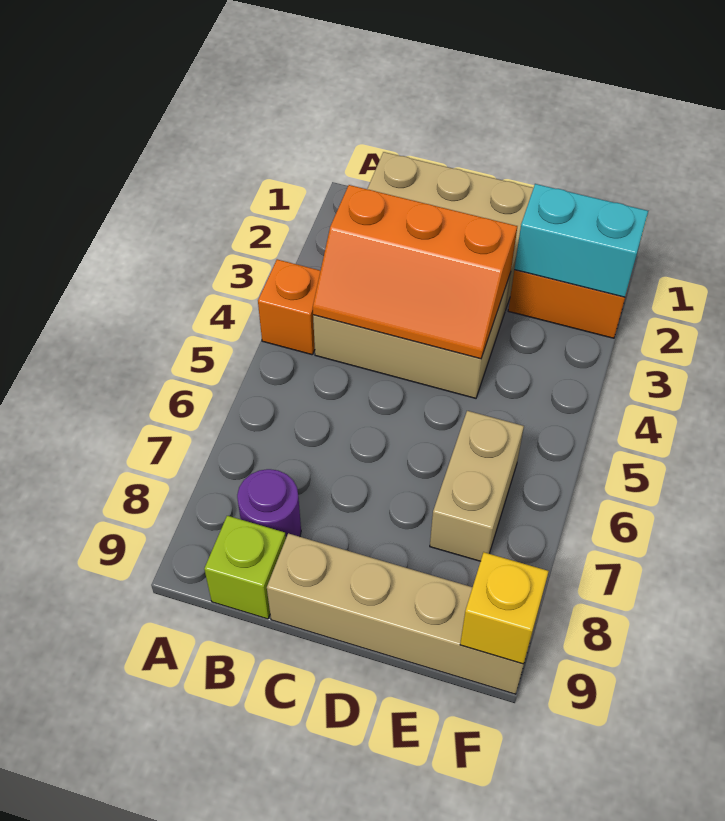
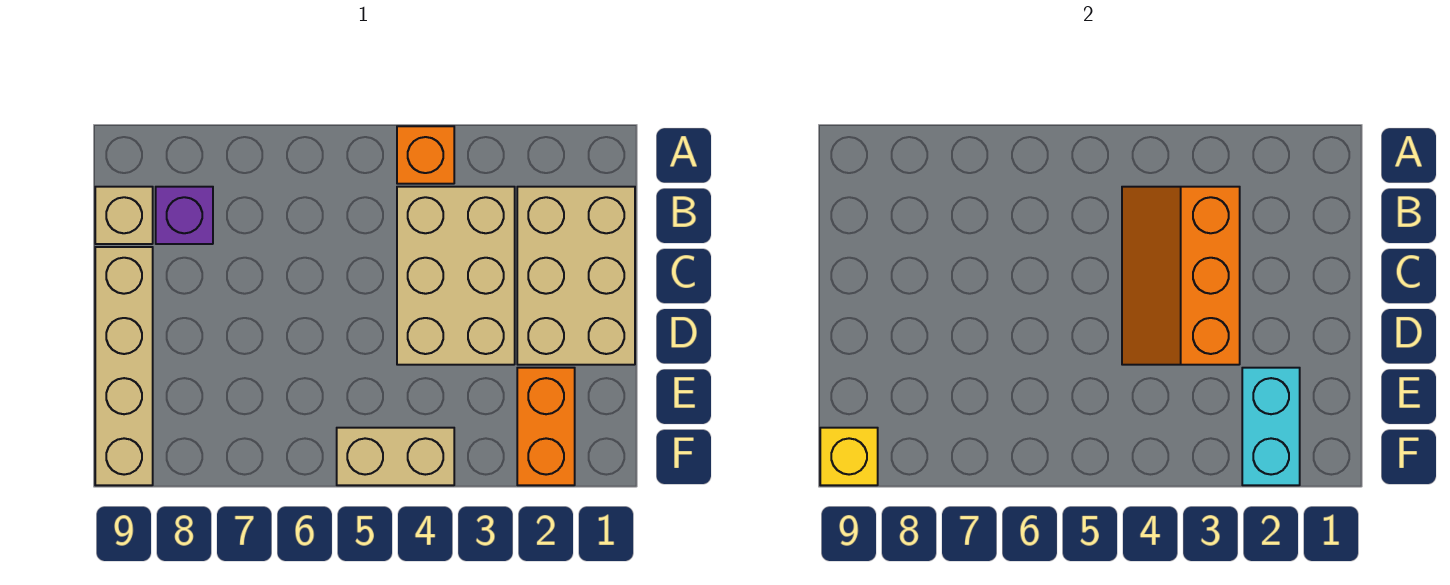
purple 1x1 round brick [237,469,301,537] -> purple 1x1 brick [156,187,213,244]
lime 1x1 brick [204,516,286,619] -> tan 1x1 brick [95,187,153,244]
tan 1x2 brick [430,411,524,561] -> tan 1x2 brick moved to [337,428,454,485]

